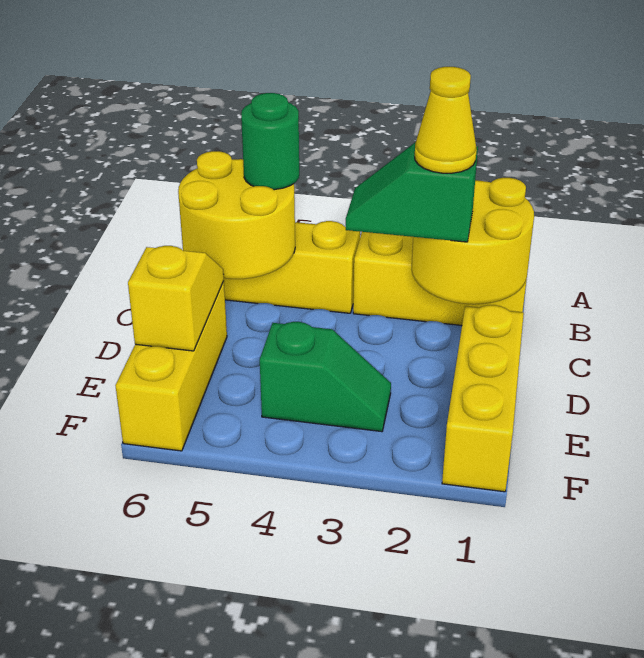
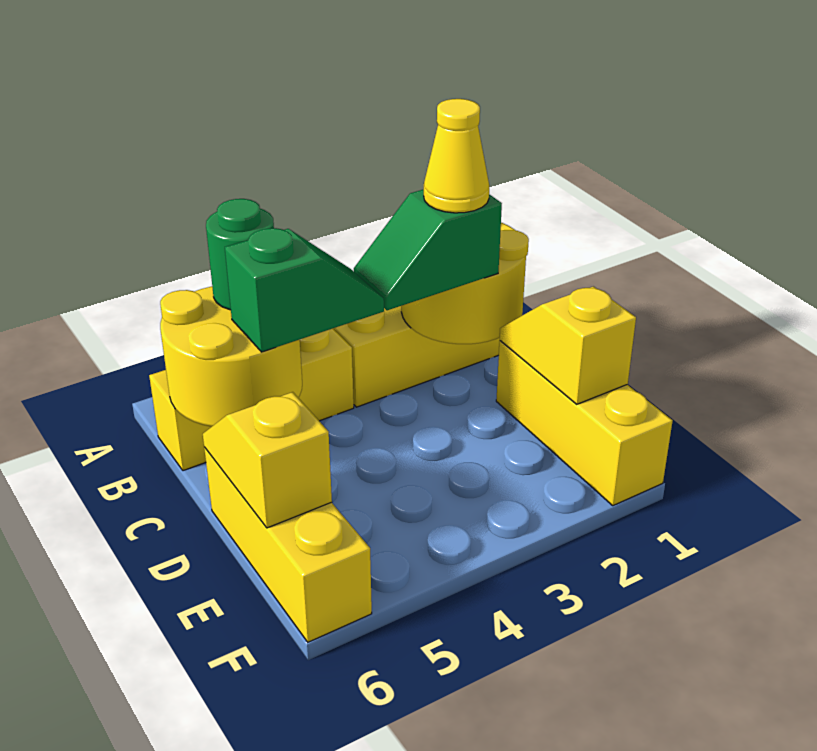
none -> yellow 1x2 slope [500,286,636,404]
green 1x2 slope [260,322,391,432] -> green 1x2 slope moved to [225,228,384,352]

